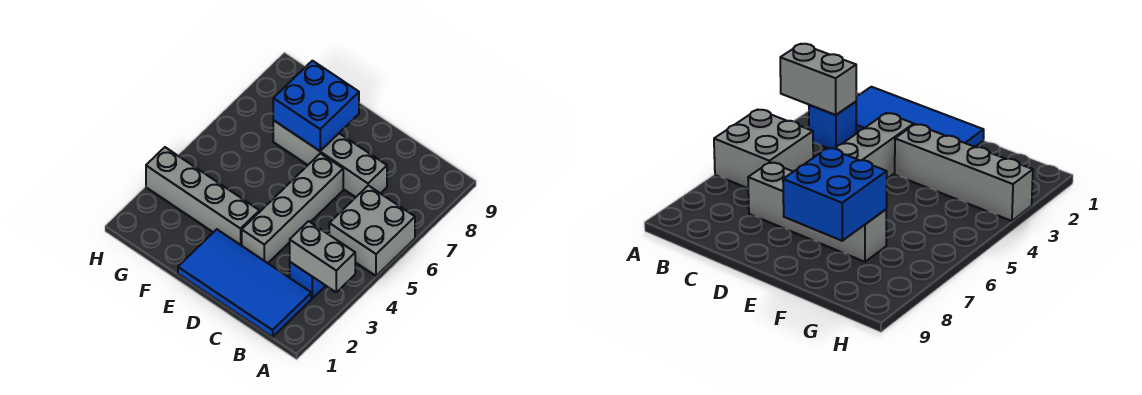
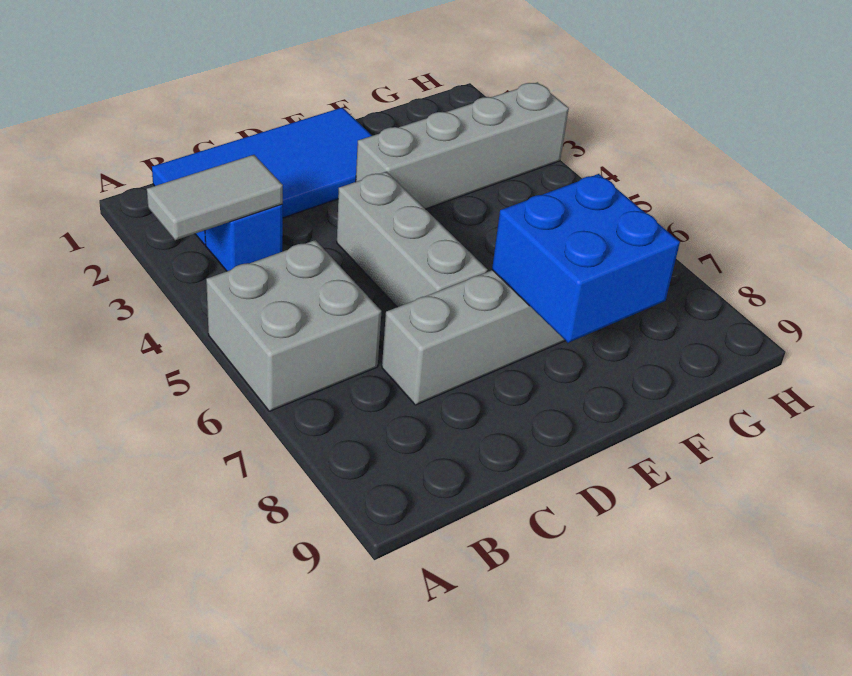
grey 1x2 brick [290,221,355,292] -> grey 1x2 tile [147,155,283,240]
grey 1x4 brick [242,153,343,263] -> grey 1x3 brick [337,172,488,307]

